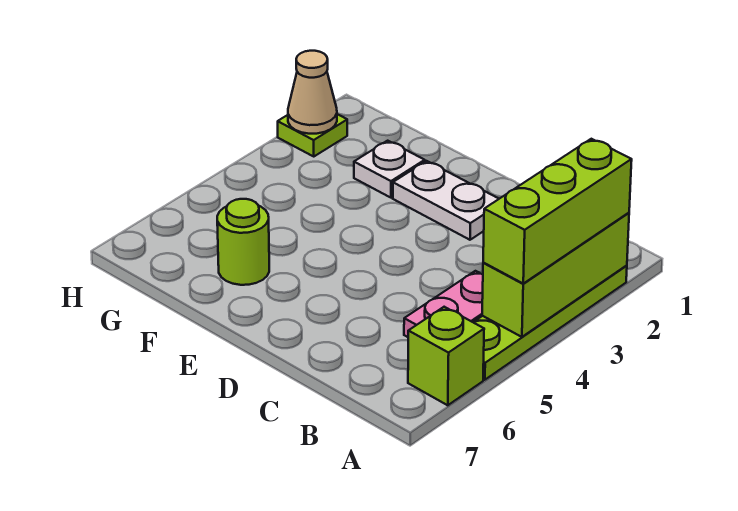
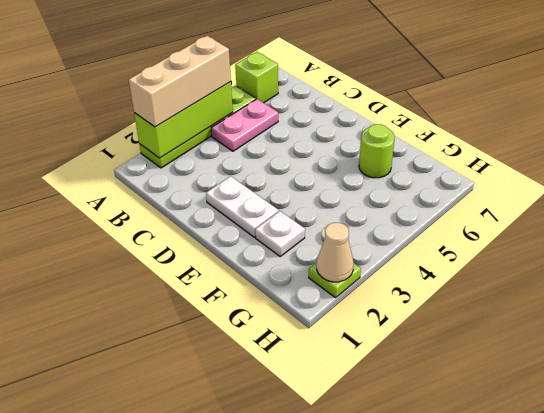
lime 1x3 brick [483,139,632,283] -> tan 1x3 brick [129,36,231,127]

